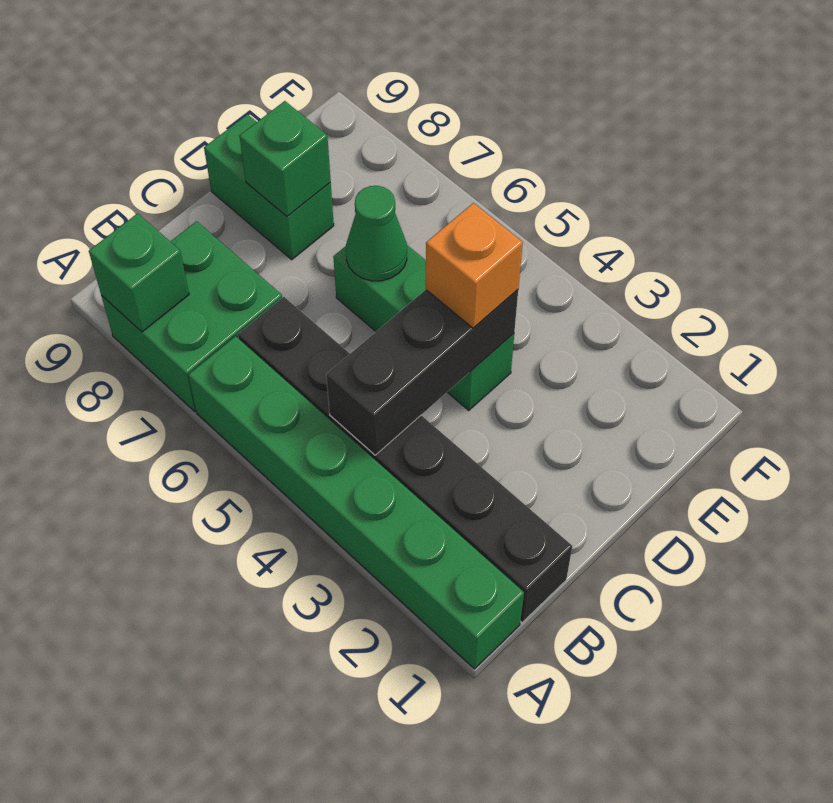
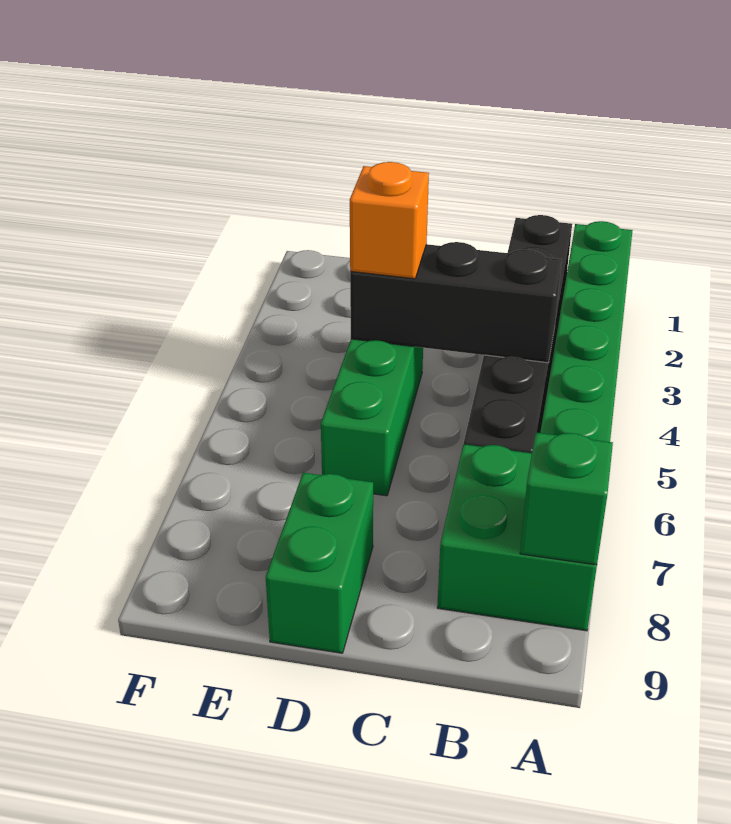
green 1x1 cone [346,186,407,281] -> none
green 1x1 brick [239,101,331,216] -> none

